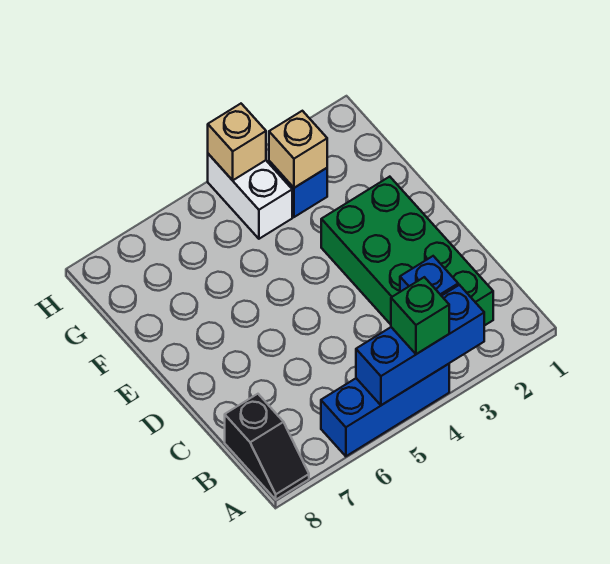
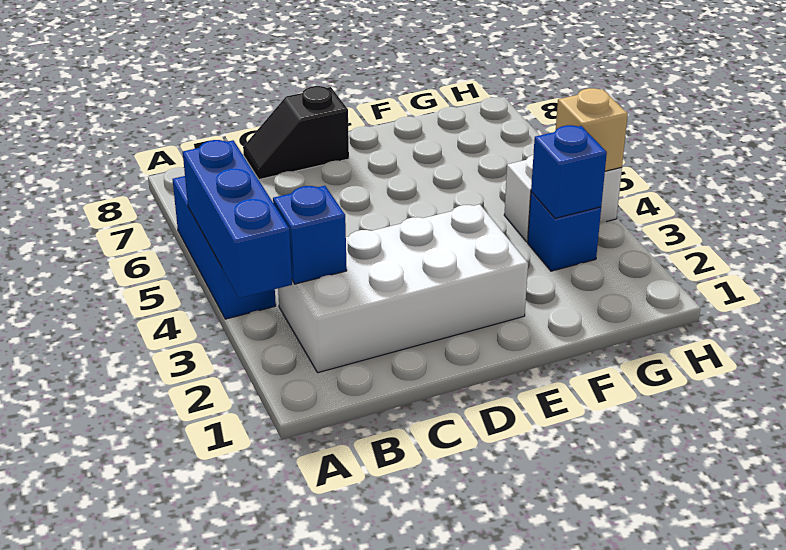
green 1x1 brick [391,277,449,354] -> none
black 1x2 slope [225,394,309,500] -> black 1x2 slope moved to [243,86,349,179]
green 2x4 brick [321,177,493,326] -> white 2x4 brick [278,204,528,373]
tan 1x1 brick [269,111,327,188] -> blue 1x1 brick [531,125,607,218]

